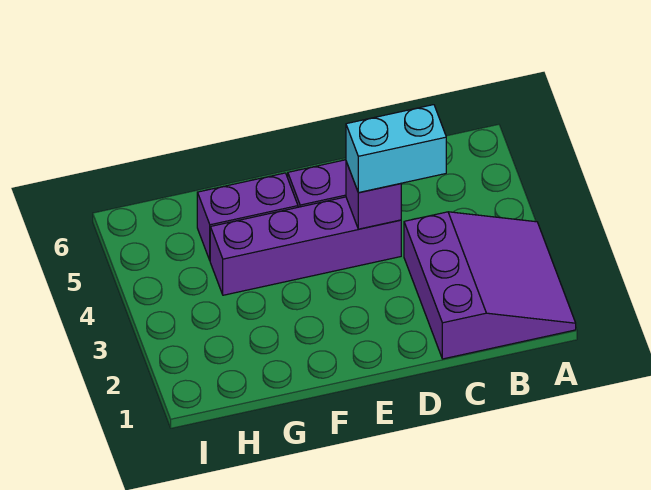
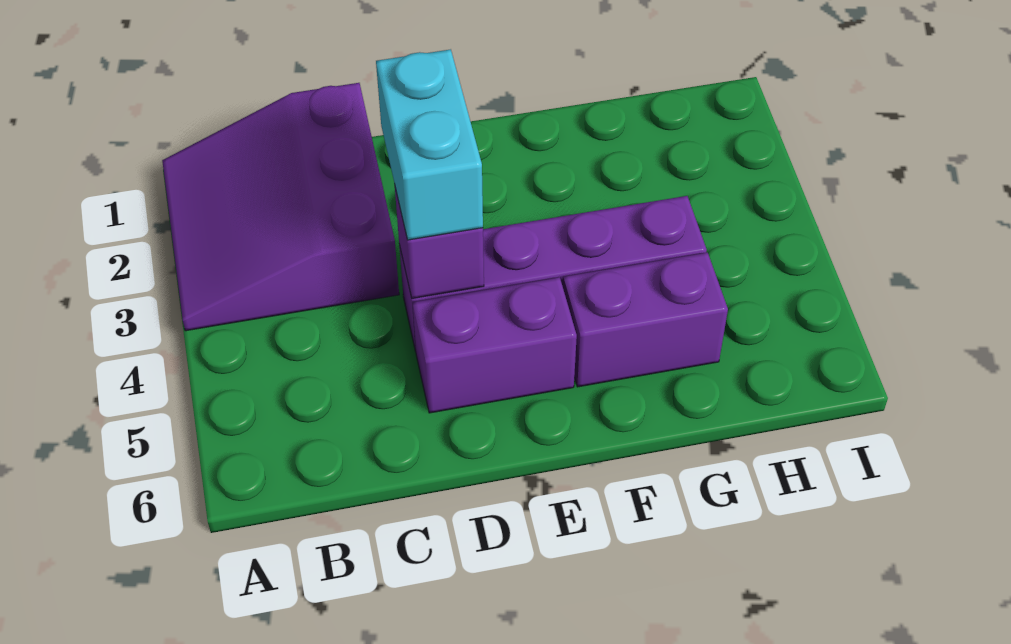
cyan 1x2 brick [346,105,446,193] -> cyan 1x2 brick turned to [376,49,483,240]

